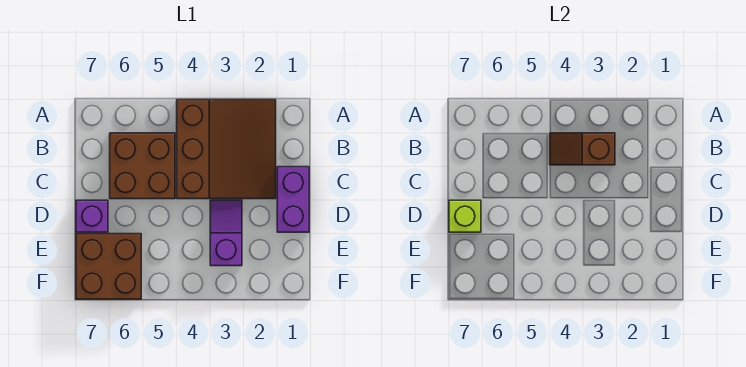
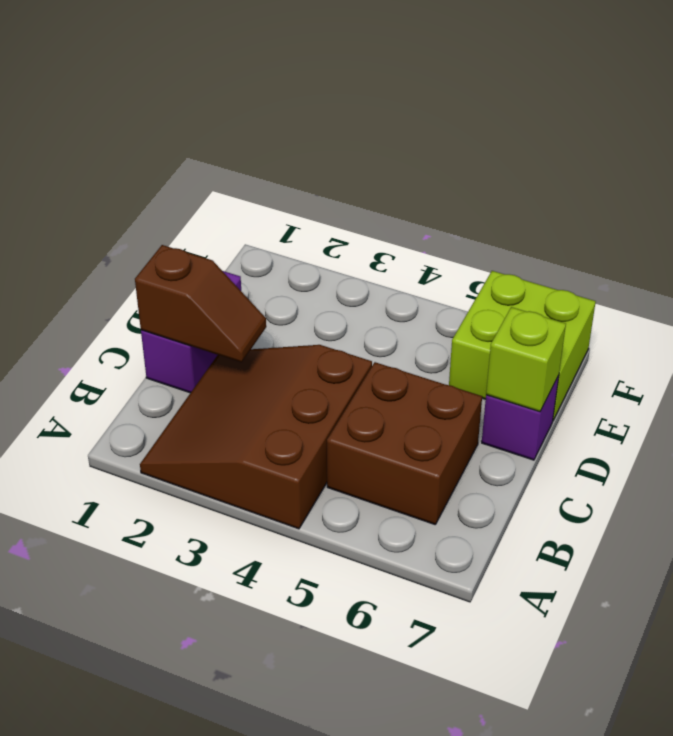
brown 1x2 slope [550,133,615,165] -> brown 1x2 slope moved to [135,245,266,362]
purple 1x2 slope [210,200,242,266] -> none
brown 2x2 brick [76,234,141,299] -> lime 2x2 brick [449,271,596,420]

